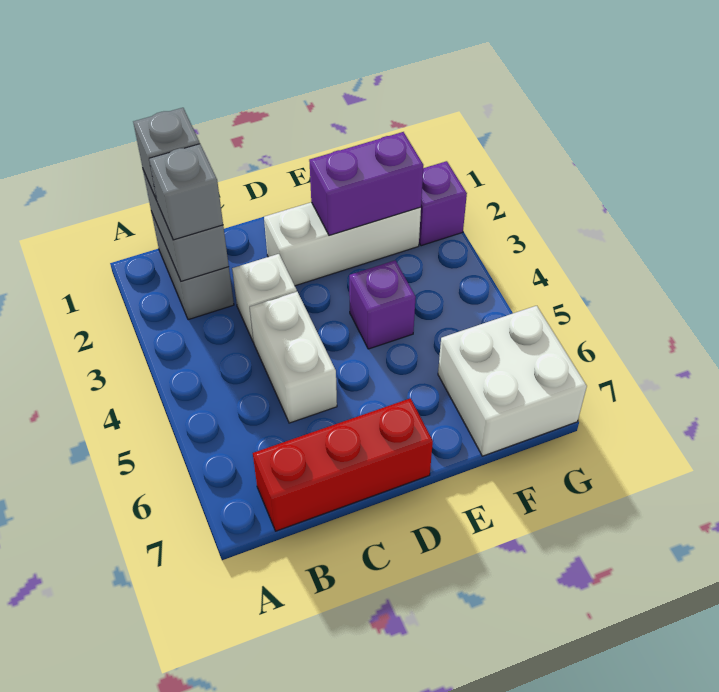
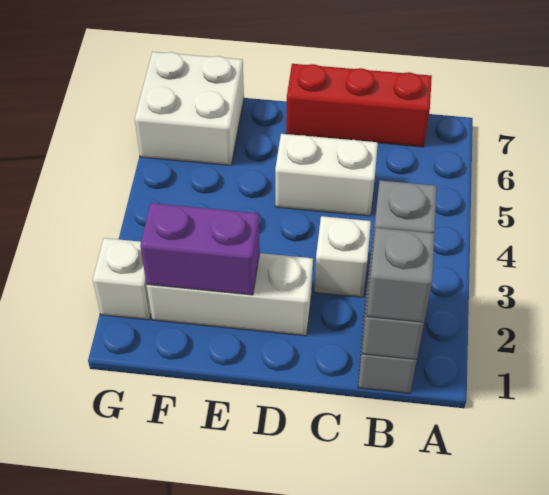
white 1x2 brick [250,292,337,423] -> white 1x2 brick turned to [275,134,378,216]
purple 1x1 brick [349,261,416,349] -> none
purple 1x1 brick [419,161,467,246] -> white 1x1 brick [93,238,151,320]

